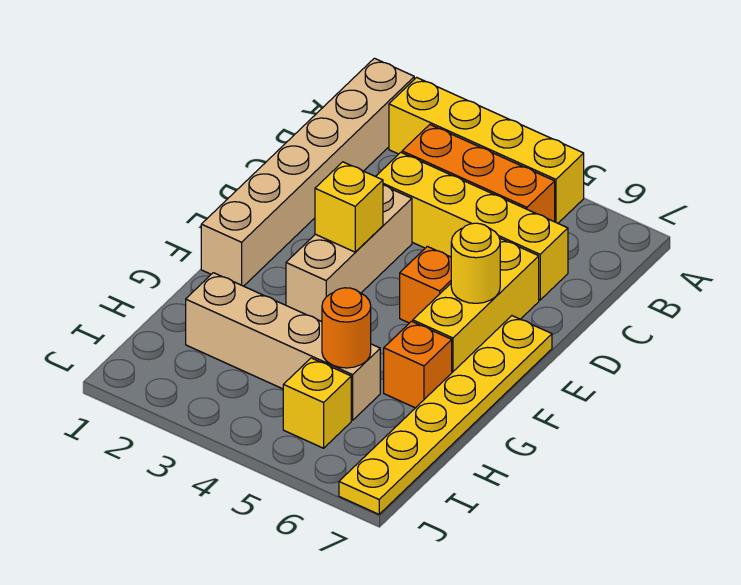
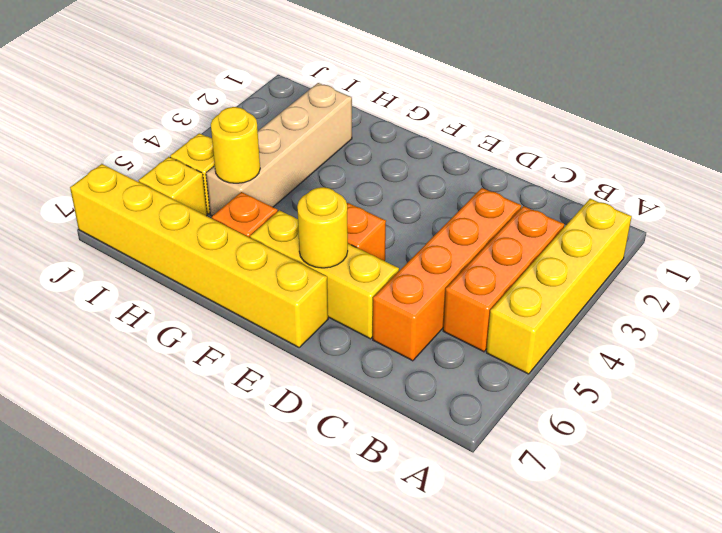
tan 1x6 brick [201,58,414,286] -> none
yellow 1x4 brick [376,152,568,300] -> orange 1x4 brick [373,188,521,361]
tan 1x3 brick [286,185,412,322] -> none
yellow 1x1 brick [315,162,383,252] -> yellow 1x1 brick moved to [138,157,207,216]
yellow 1x6 plate [339,316,552,514] -> yellow 1x6 brick [70,164,328,347]
orange 1x1 round brick [322,288,371,368] -> yellow 1x1 round brick [211,107,260,183]

